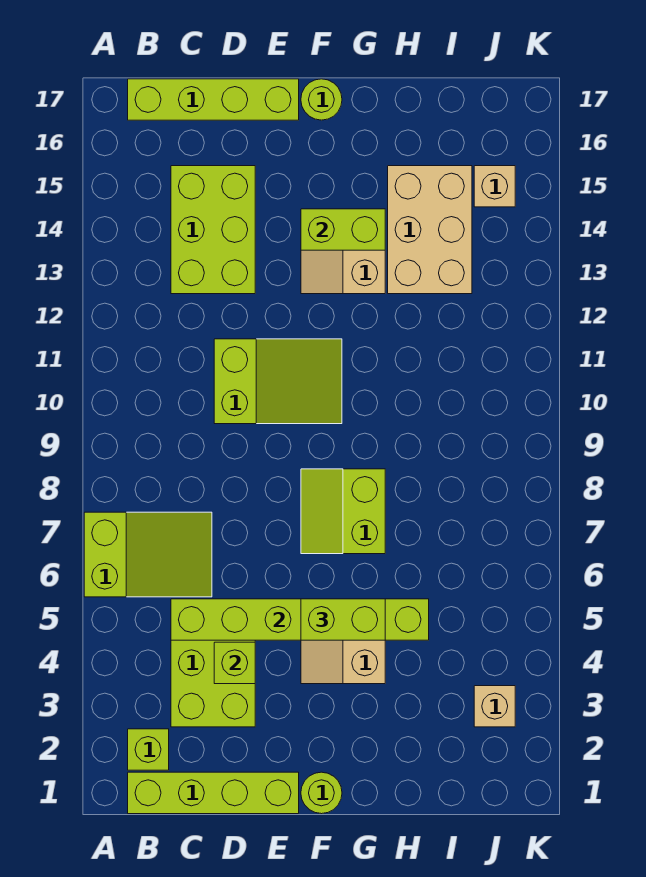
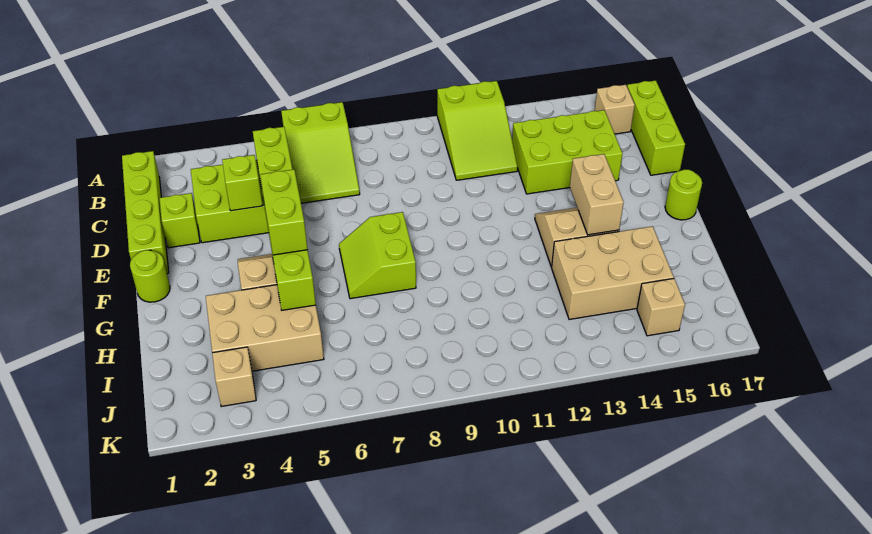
lime 1x1 brick [128,729,169,770] -> lime 1x1 brick moved to [160,193,200,248]
none -> tan 1x1 brick [595,85,635,134]
lime 1x4 brick [128,79,299,120] -> lime 1x3 brick [627,80,685,175]
lime 2x3 slope [214,339,342,424] -> lime 2x3 slope moved to [437,81,517,180]
lime 2x2 slope [301,469,385,554] -> lime 2x2 slope turned to [339,212,416,299]
lime 1x2 brick [301,209,385,250] -> tan 1x2 brick [570,154,624,235]
none -> tan 2x3 brick [206,285,324,371]

